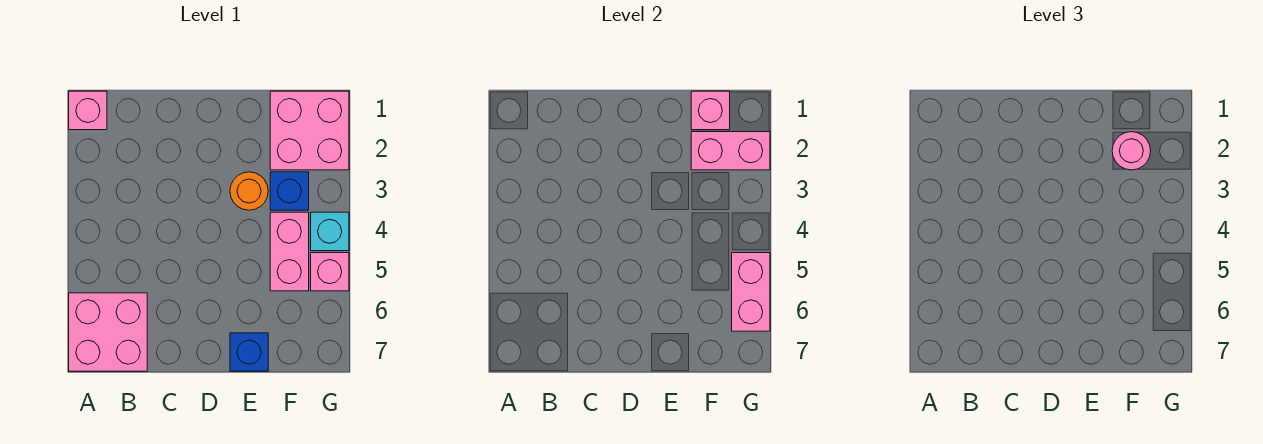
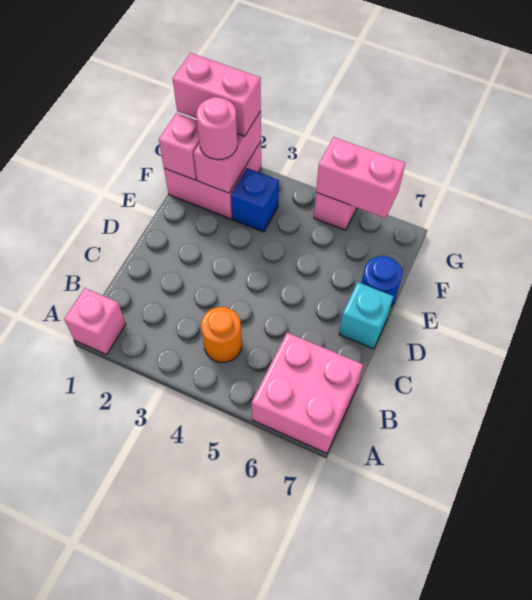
orange 1x1 round brick [230,172,268,210] -> orange 1x1 round brick moved to [201,307,242,363]
blue 1x1 brick [230,333,268,371] -> blue 1x1 round brick [361,256,402,306]
pink 1x2 brick [270,212,309,291] -> pink 1x2 brick moved to [172,53,261,136]
cyan 1x1 brick [311,212,349,251] -> cyan 1x1 brick moved to [339,282,394,349]

